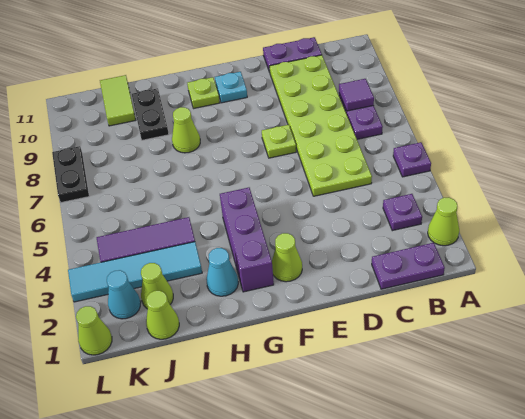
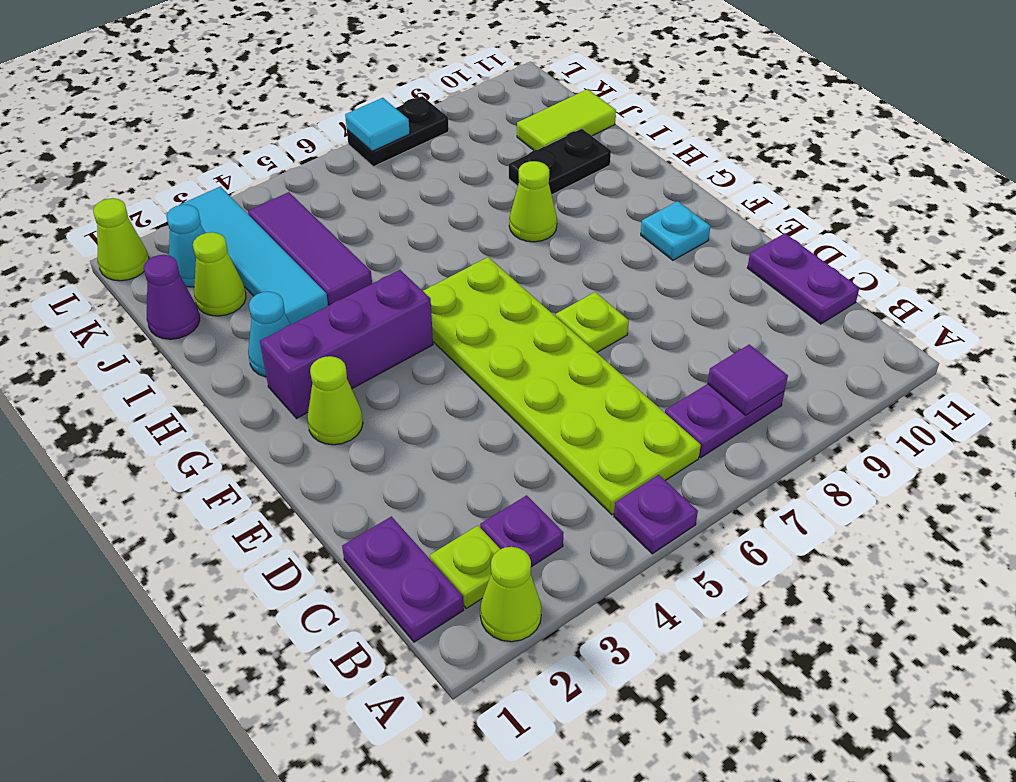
lime 2x6 plate [269,55,372,196] -> lime 2x6 plate turned to [423,257,701,515]
lime 1x1 plate [187,77,220,108] -> lime 1x1 plate moved to [430,526,500,608]
lime 1x1 cone [146,291,179,339] -> purple 1x1 cone [144,255,200,339]
none -> cyan 1x1 tile [345,98,410,151]

